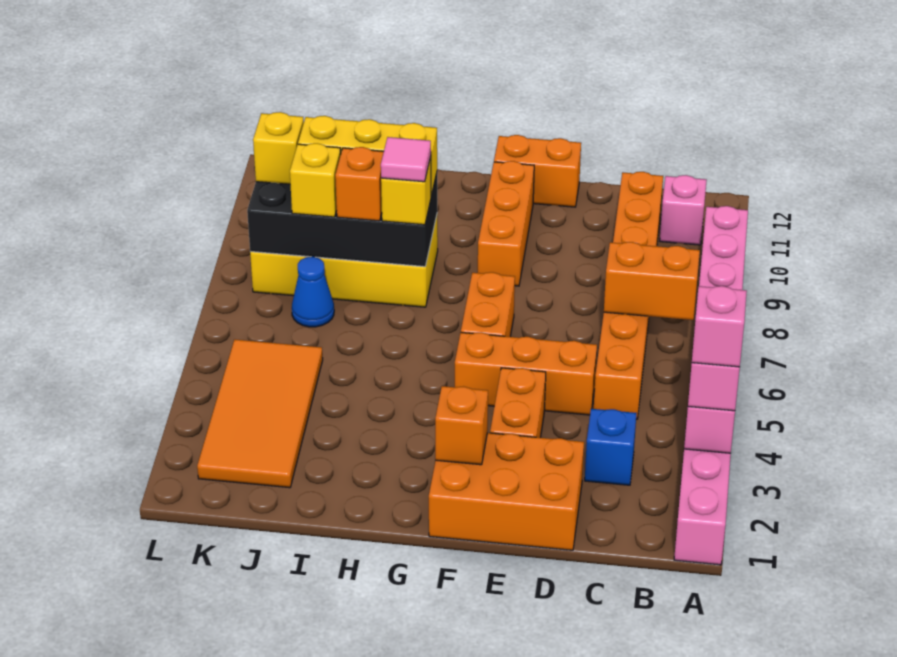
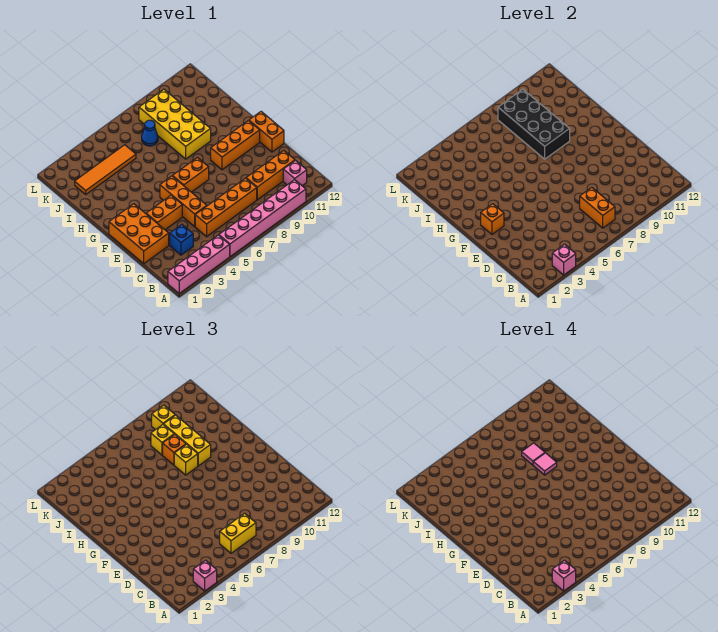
none -> yellow 1x2 brick [220,513,256,553]
none -> pink 1x1 tile [522,443,545,465]
orange 2x4 tile [197,339,323,488] -> orange 1x4 tile [75,145,136,194]

